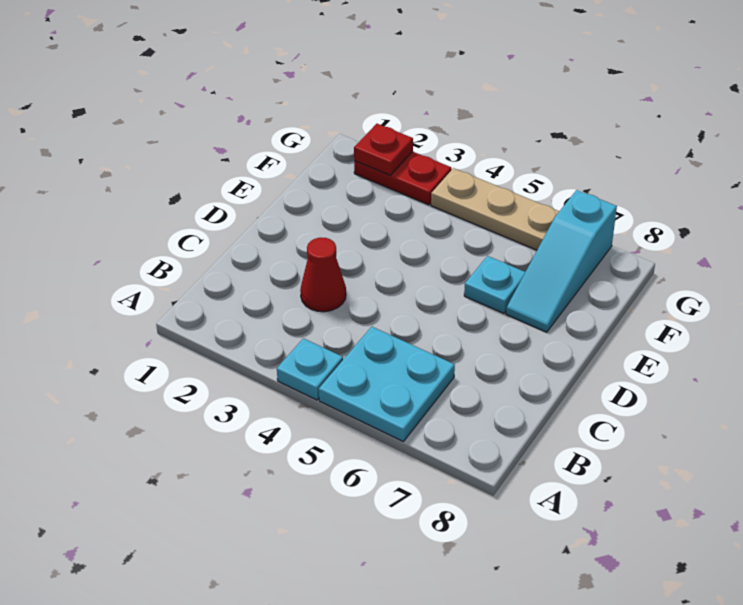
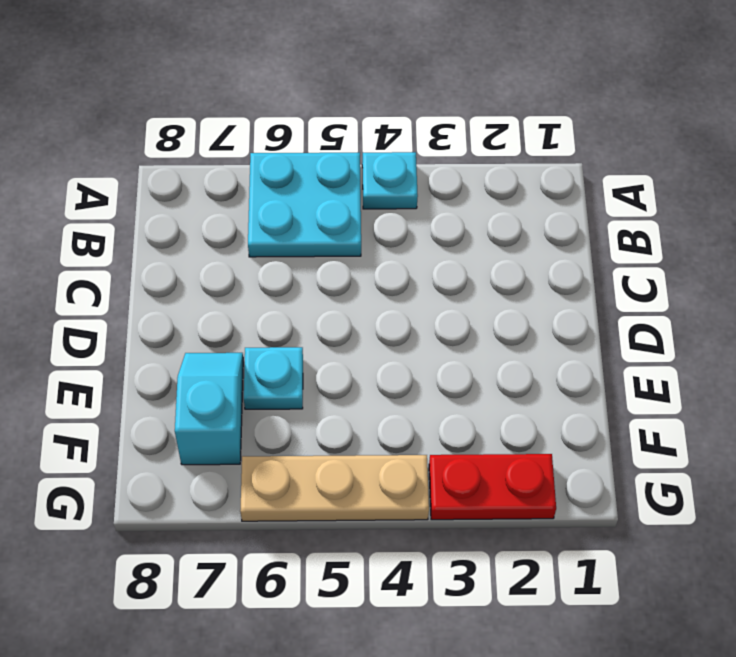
red 1x1 cone [300,238,346,312] -> none
cyan 1x3 slope [506,190,617,332] -> cyan 1x2 slope [175,353,243,465]
red 1x1 plate [354,124,413,175] -> none

